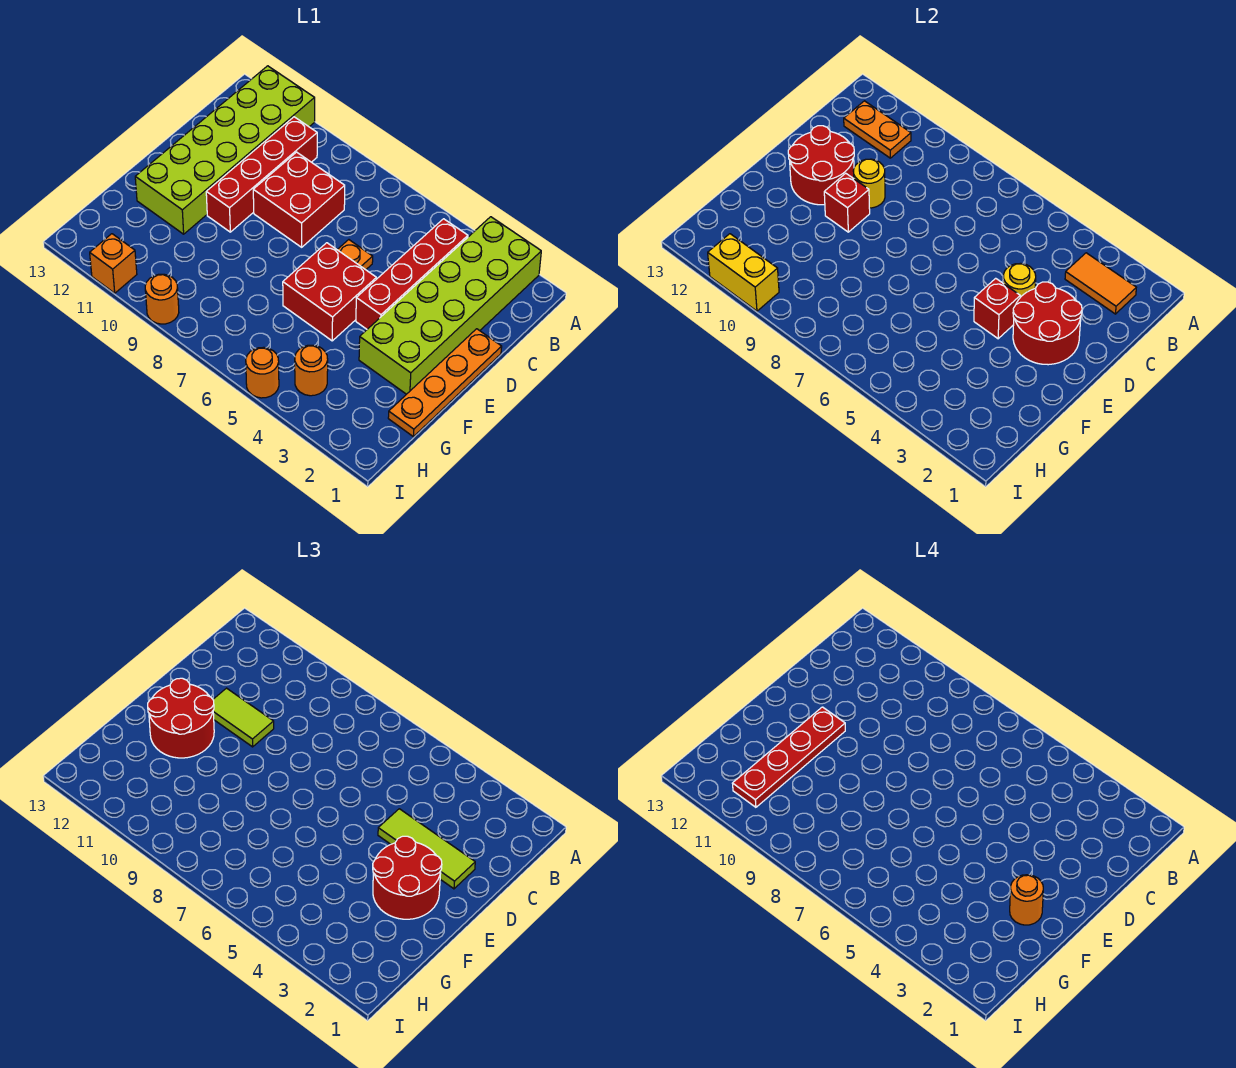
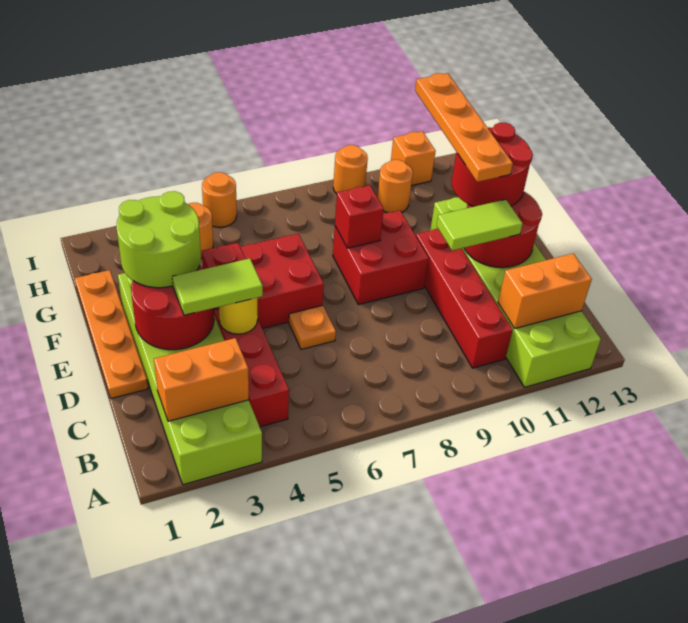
orange 1x2 tile [1065,253,1136,314] -> orange 1x2 brick [154,338,249,421]
orange 1x2 plate [844,101,911,158] -> orange 1x2 brick [498,254,592,328]
red 2x2 brick [253,152,345,247] -> red 2x2 brick moved to [333,211,429,305]
lime 1x3 tile [378,809,475,889] -> lime 1x2 tile [172,258,263,315]
yellow 1x1 round brick [853,159,885,208] -> none
red 2x2 round brick [373,836,442,919] -> lime 2x2 round brick [117,191,201,288]
red 1x1 brick [824,173,870,232] -> red 1x1 brick moved to [335,185,384,248]
red 1x4 plate [732,707,845,807] -> orange 1x4 plate [415,73,513,182]
orange 1x1 round brick [1010,875,1043,925] -> orange 1x1 round brick moved to [377,160,413,213]
yellow 1x2 brick [708,234,779,311] -> none

